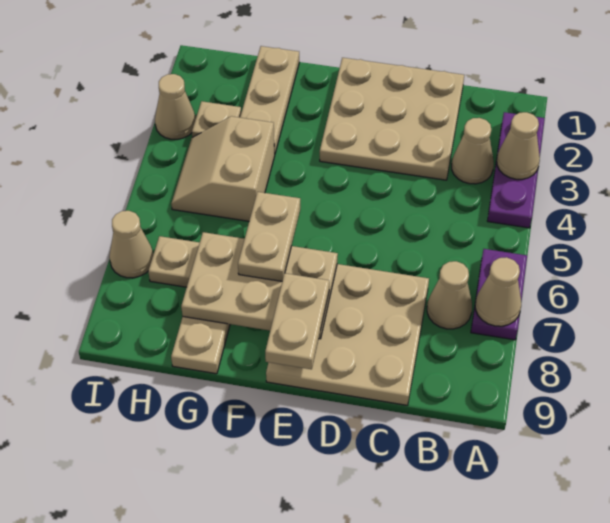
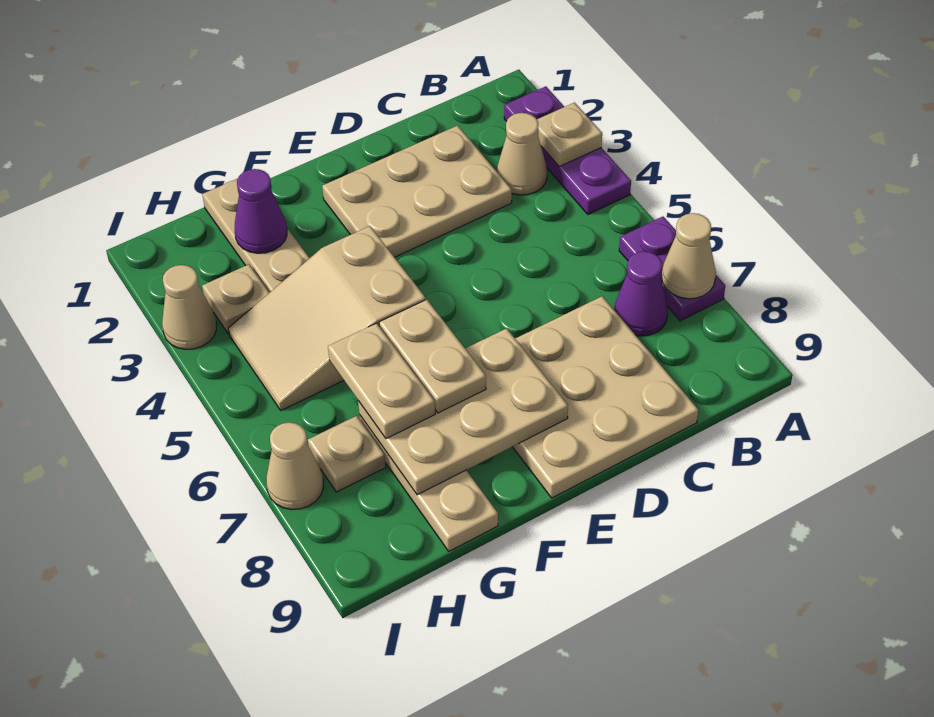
tan 1x1 cone [496,112,540,179] -> tan 1x1 plate [537,103,602,167]
tan 1x1 cone [427,261,472,329] -> purple 1x1 cone [614,251,668,336]
tan 3x3 plate [320,58,464,180] -> tan 2x3 plate [322,126,512,257]
tan 1x2 plate [265,273,329,369] -> tan 1x2 plate moved to [328,323,435,439]
none -> purple 1x1 cone [235,169,287,253]
tan 2x2 slope [171,116,275,221] -> tan 2x3 slope [228,226,426,410]

